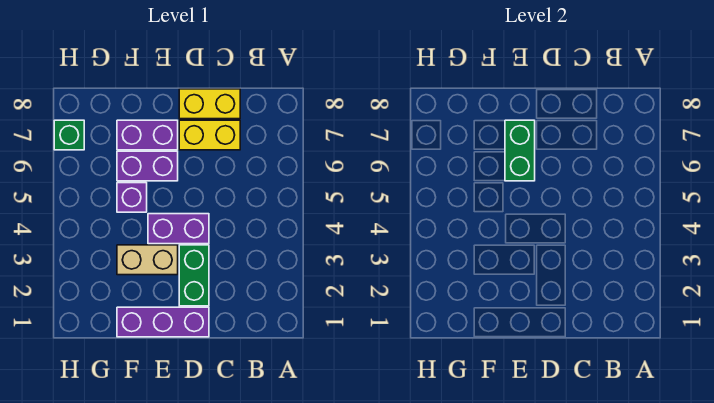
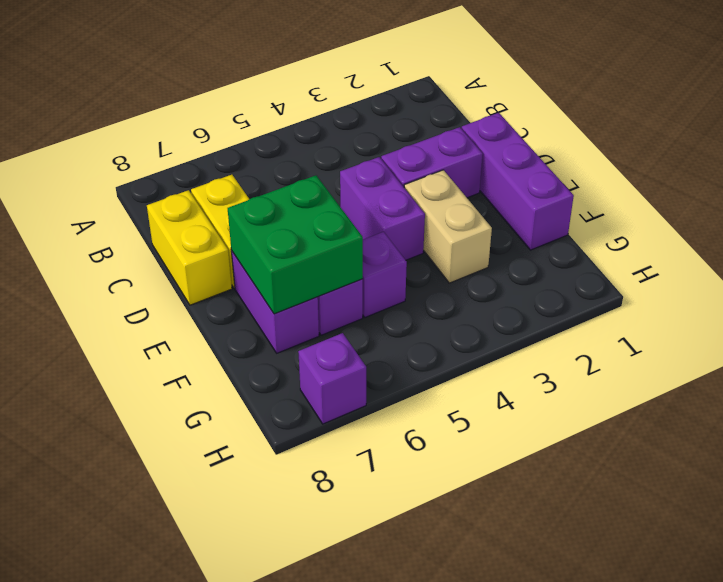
green 1x2 brick [179,245,209,306] -> purple 1x2 brick [381,127,483,198]
green 1x2 brick [505,120,535,181] -> green 2x2 brick [228,175,363,314]
green 1x1 brick [54,120,84,150] -> purple 1x1 brick [298,333,366,424]

